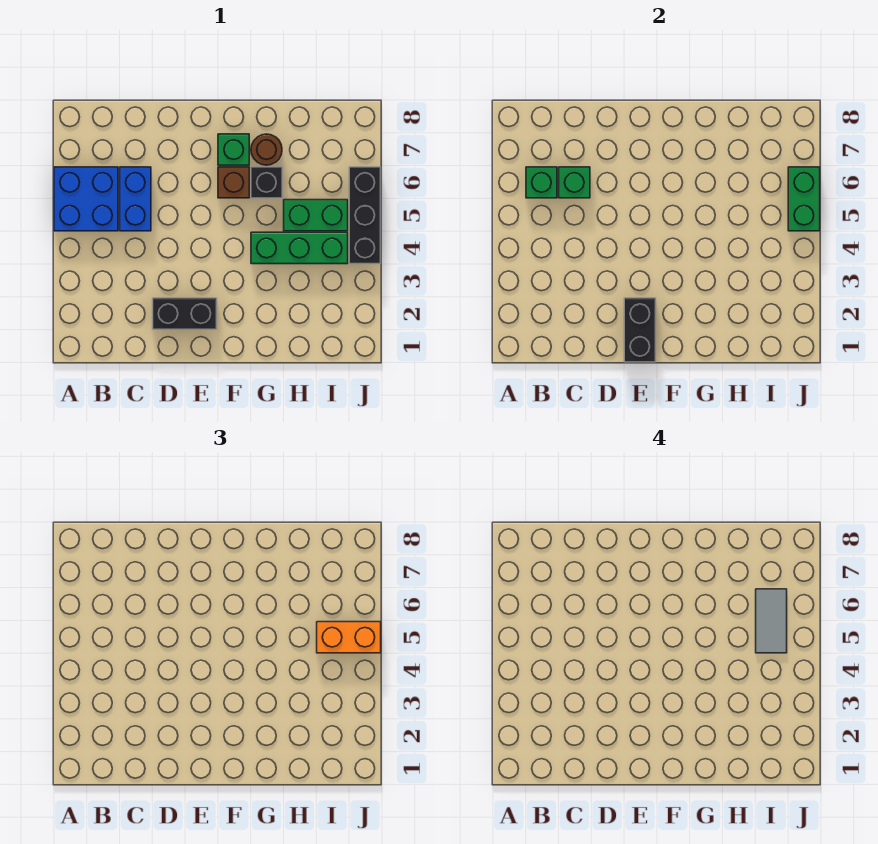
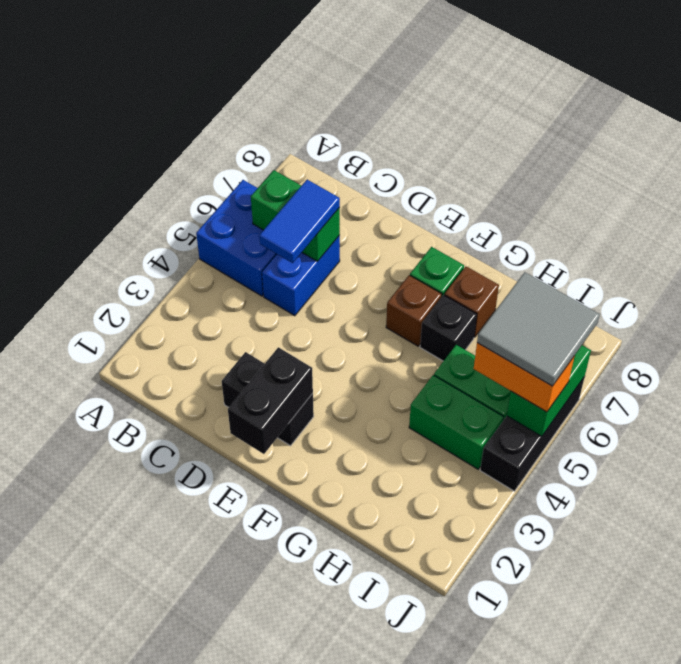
none -> blue 1x2 tile [259,180,340,263]
green 1x3 brick [251,232,348,264] -> green 1x2 brick [409,375,504,469]
brown 1x1 round brick [251,134,282,165] -> brown 1x1 brick [445,266,499,337]
grey 1x2 tile [756,589,787,653] -> grey 2x2 tile [477,272,600,386]

